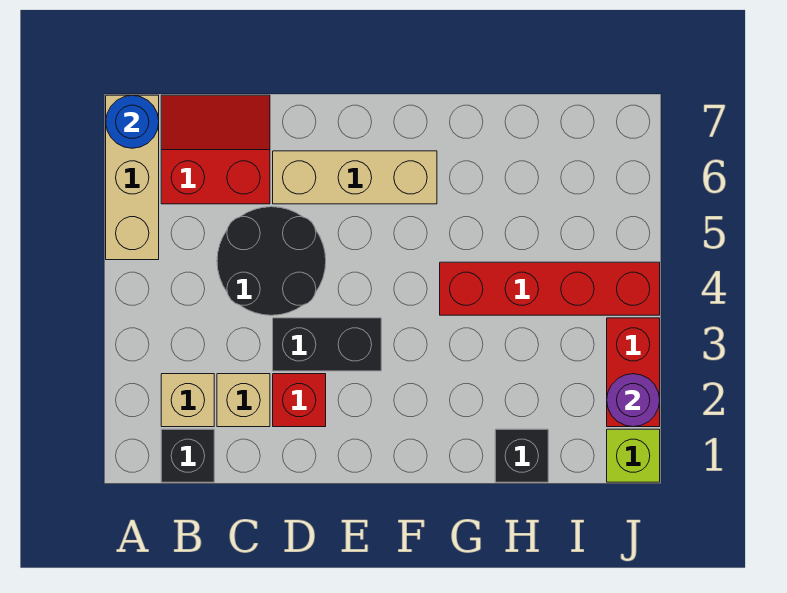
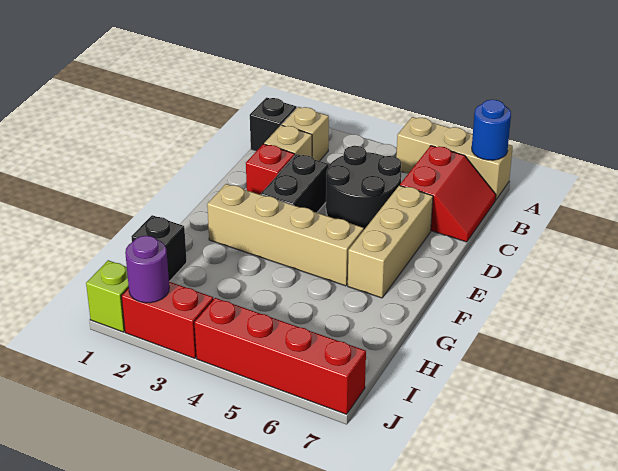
none -> tan 1x4 brick [207,184,364,286]
red 1x4 brick [440,262,660,315] -> red 1x4 brick turned to [194,298,366,414]

